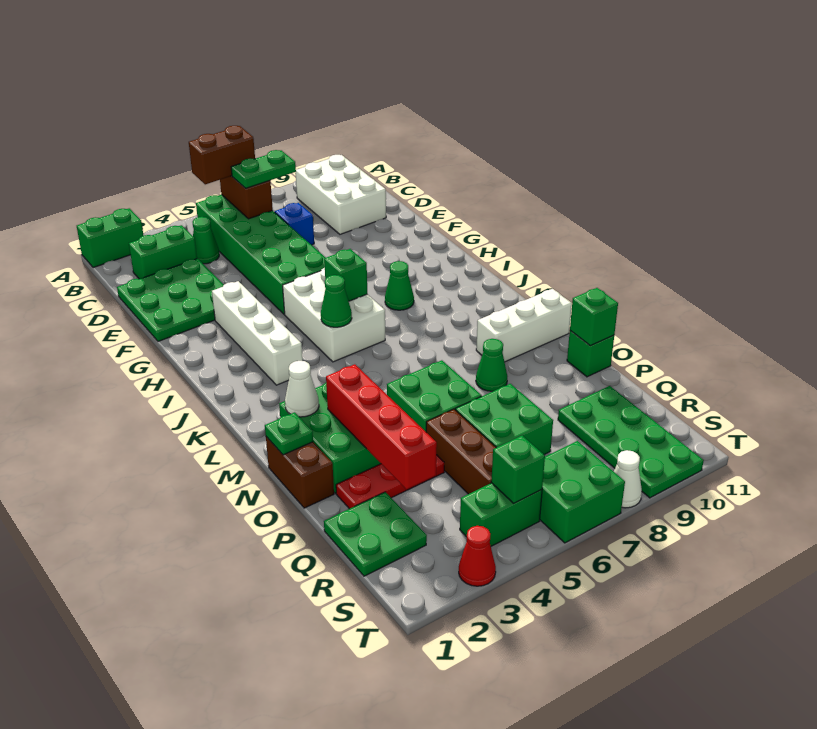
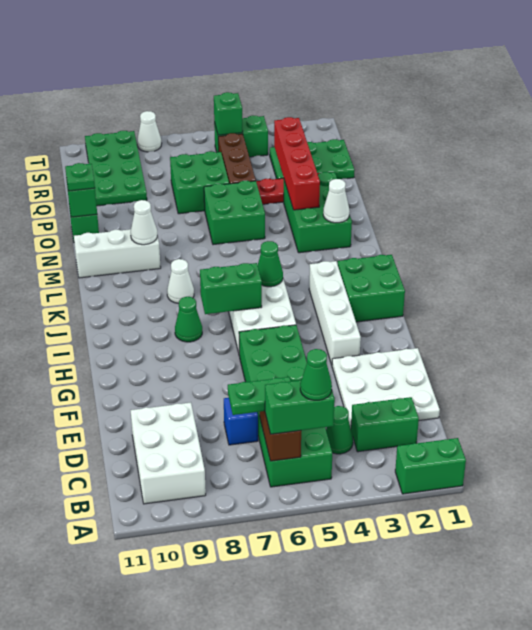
brown 1x2 brick [189,126,255,184] -> green 1x2 brick [265,380,335,434]
green 3x3 plate [117,259,224,341] -> white 3x3 plate [332,348,440,428]
green 1x1 brick [324,249,367,301] -> green 1x2 brick [200,263,262,314]
none -> white 1x1 cone [167,259,194,304]
none -> white 1x1 cone [131,200,157,245]
brown 1x2 brick [266,437,334,508] -> none
green 1x1 plate [265,412,313,455] -> green 1x1 plate moved to [65,163,95,191]
green 1x1 cone [476,339,507,391] -> green 1x1 cone moved to [300,349,332,400]
green 2x2 plate [324,492,427,576] -> green 2x3 plate [270,139,355,179]
green 2x2 brick [540,441,625,543] -> green 2x2 brick moved to [338,255,405,322]
red 1x1 cone [459,526,496,586] -> none

